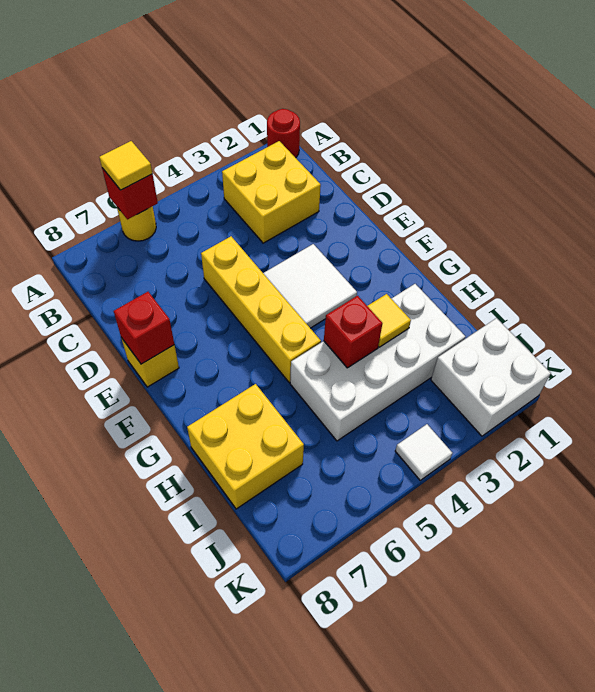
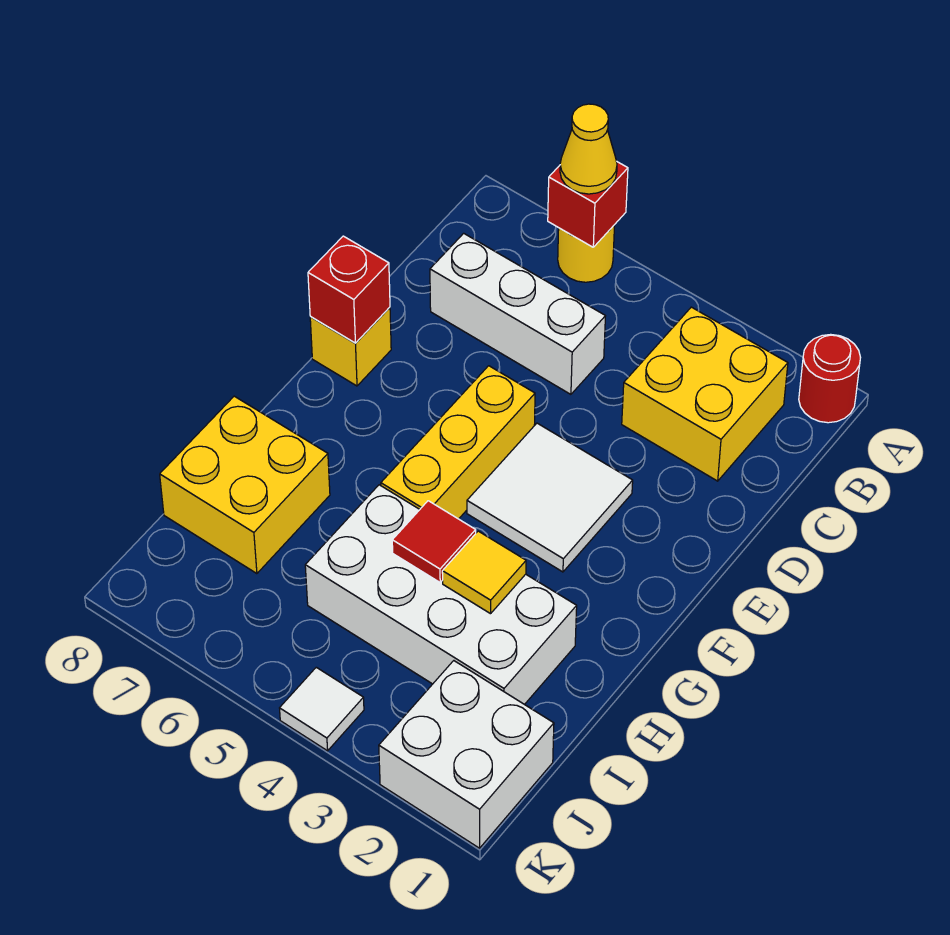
yellow 1x1 tile [99,141,152,190] -> yellow 1x1 cone [560,104,617,194]
none -> white 1x3 brick [430,233,605,394]
yellow 1x4 brick [201,236,321,383] -> yellow 1x3 brick [381,366,535,519]
red 1x1 brick [324,296,383,368] -> red 1x1 tile [392,501,476,582]

